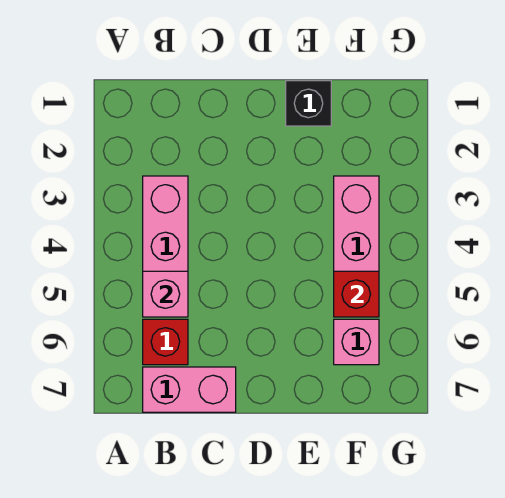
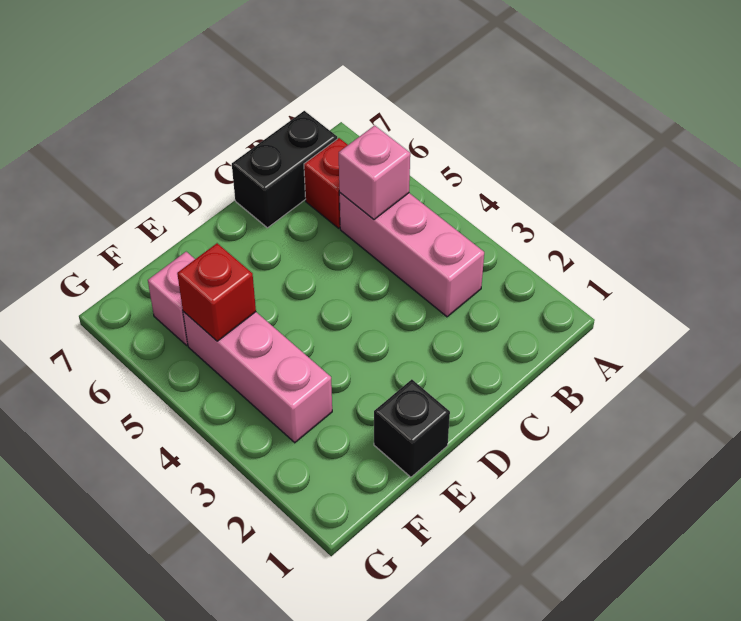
pink 1x2 brick [143,367,236,412] -> black 1x2 brick [232,111,337,228]

